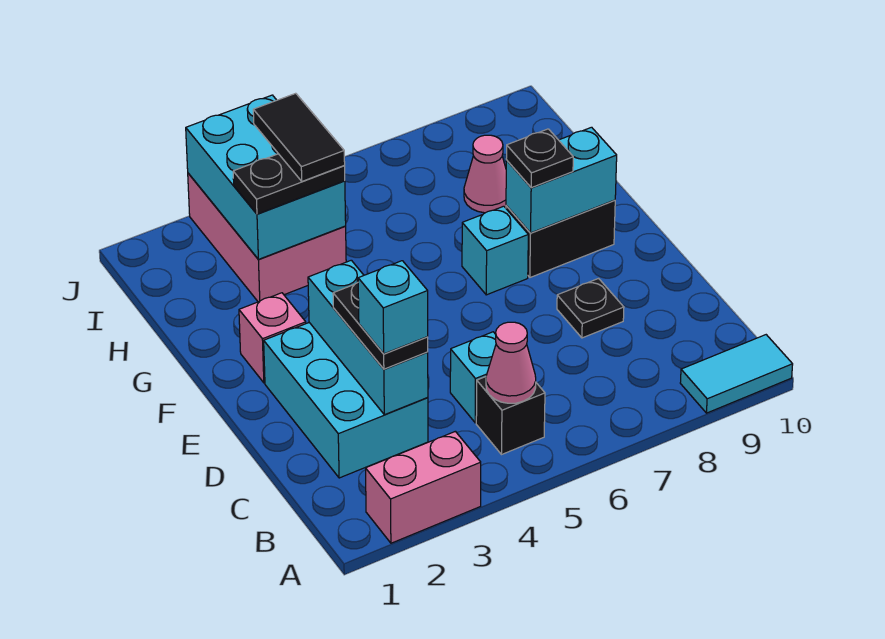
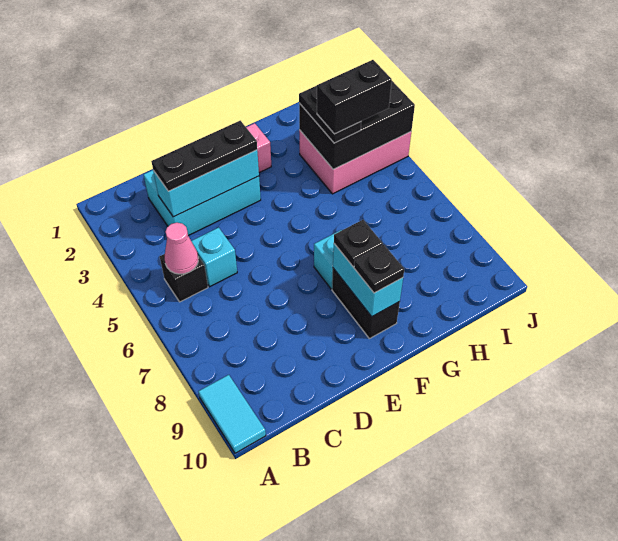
pink 1x2 brick [366,431,481,543] -> none
black 1x2 plate [333,283,428,369] -> black 1x3 plate [151,121,257,191]
cyan 1x1 brick [358,261,428,354] -> none
black 1x1 plate [557,278,624,338] -> black 1x1 plate moved to [354,245,404,293]
cyan 2x3 brick [186,95,346,259] -> black 2x3 brick [299,81,415,169]
black 1x2 tile [253,93,345,181] -> black 1x2 brick [317,60,392,134]
pink 1x1 cone [464,135,506,213] -> none

